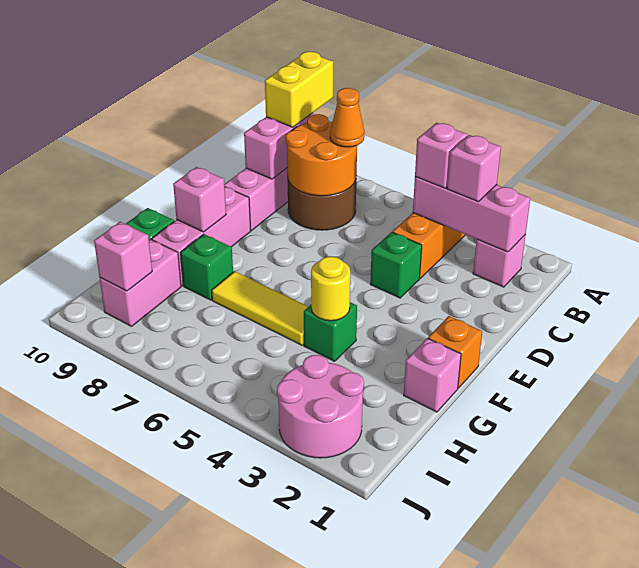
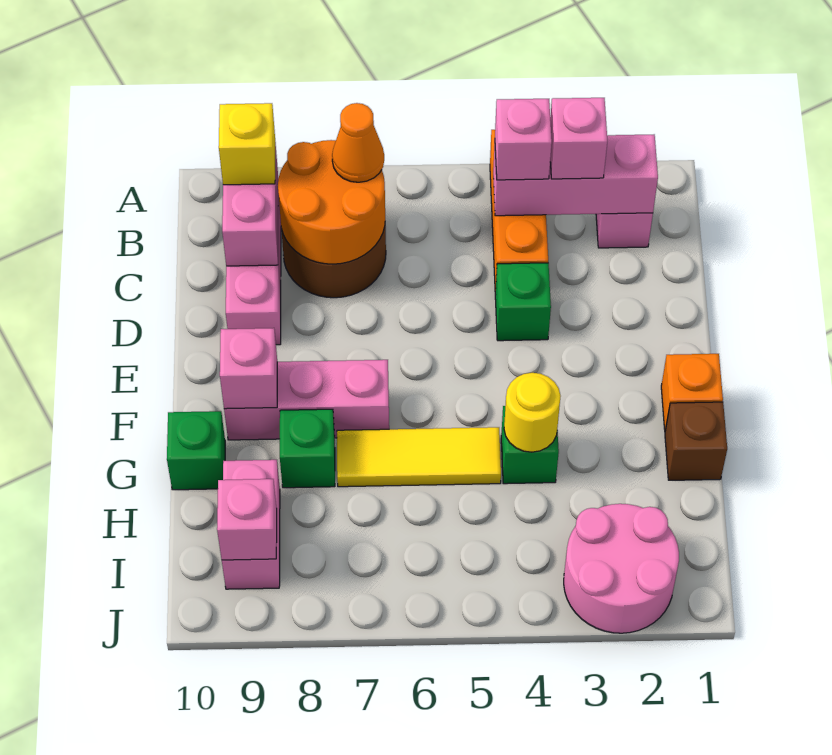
yellow 1x2 brick [265,52,333,127] -> yellow 1x1 brick [219,103,275,185]
pink 1x3 brick [152,187,251,286] -> pink 1x3 brick turned to [224,360,389,440]
pink 1x1 brick [404,338,461,412] -> brown 1x1 brick [665,402,727,480]

